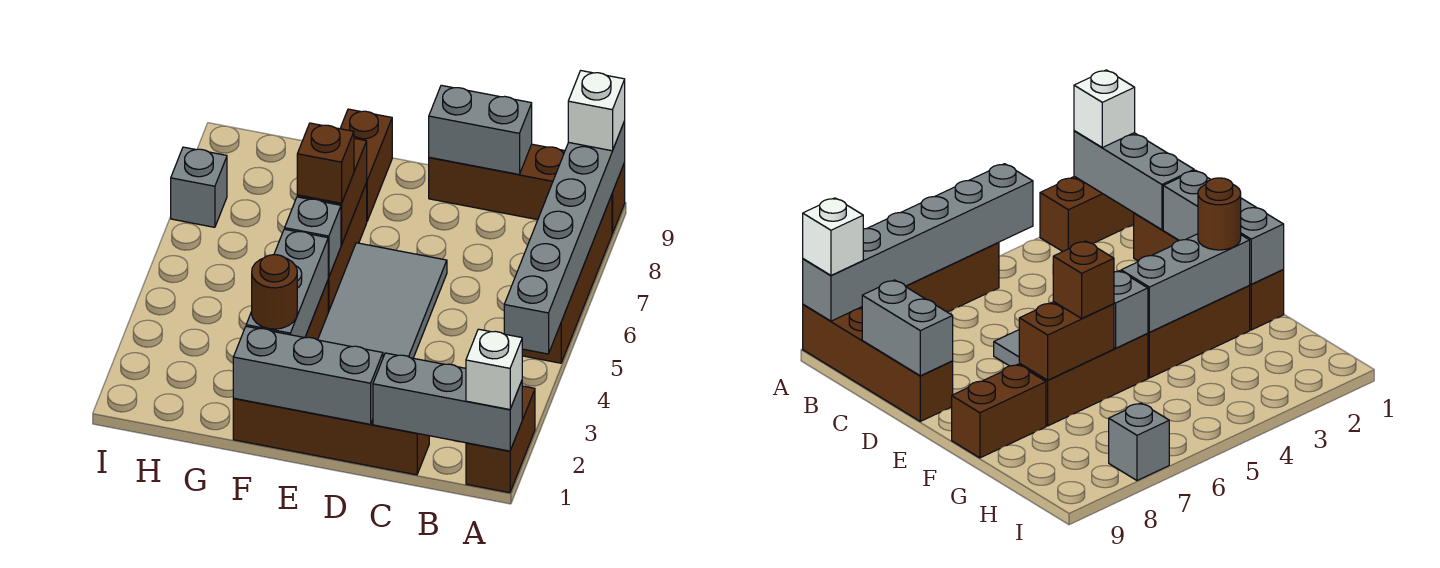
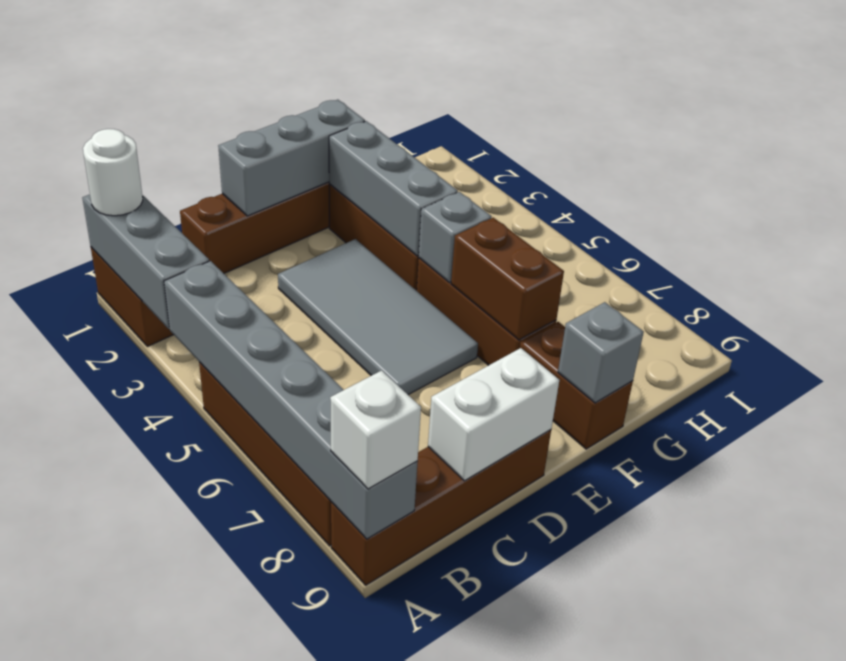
grey 1x3 brick [373,353,522,451] -> grey 1x3 brick turned to [82,195,209,329]
white 1x1 brick [466,329,522,409] -> white 1x1 round brick [83,129,143,216]
grey 1x2 brick [429,85,532,174] -> white 1x2 brick [428,348,559,481]
brown 1x1 round brick [252,255,297,329] -> none
brown 1x1 brick [297,123,354,203] -> none
grey 1x1 brick [171,147,227,227] -> grey 1x1 brick moved to [558,302,644,403]

